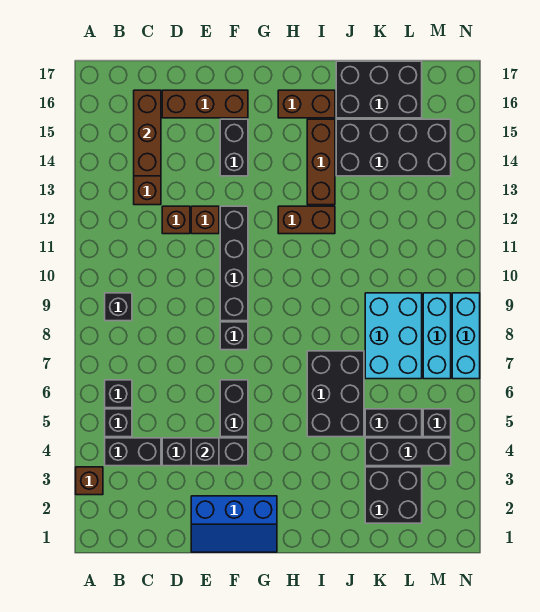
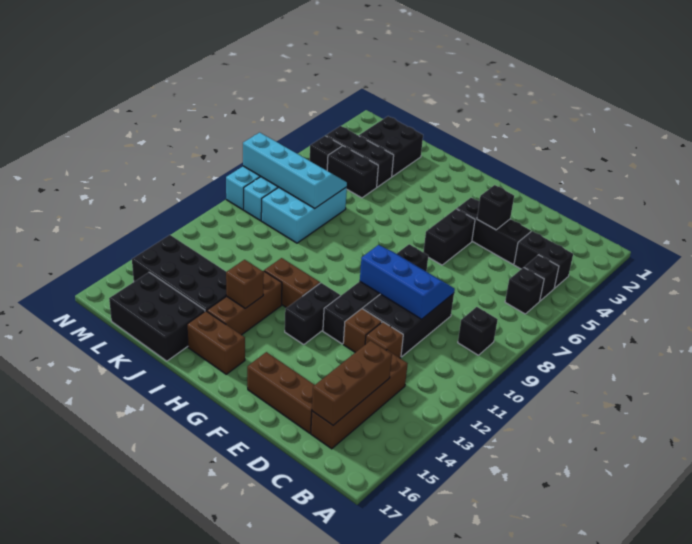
brown 1x1 brick [76,467,103,495] -> brown 1x1 brick moved to [226,260,264,308]
blue 2x3 slope [191,496,277,552] -> blue 2x3 slope moved to [360,245,455,319]
black 1x2 brick [220,119,248,176] -> black 1x2 brick moved to [285,283,340,344]
black 2x3 brick [307,351,364,437] -> black 2x3 brick moved to [363,293,454,357]
none -> cyan 2x4 slope [243,133,347,209]

